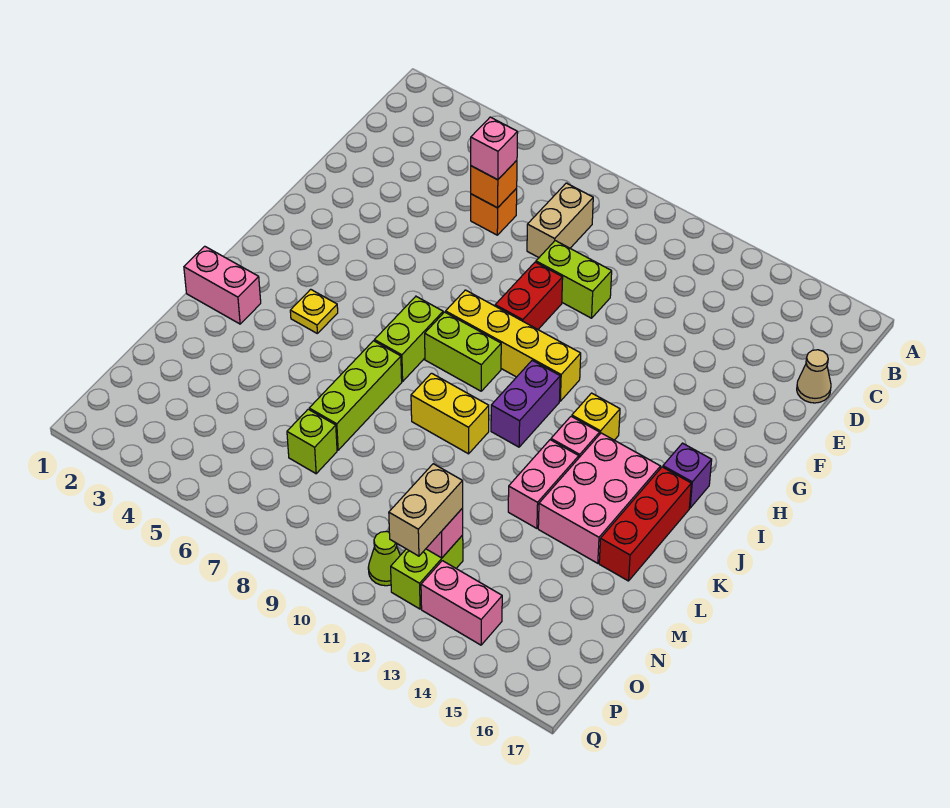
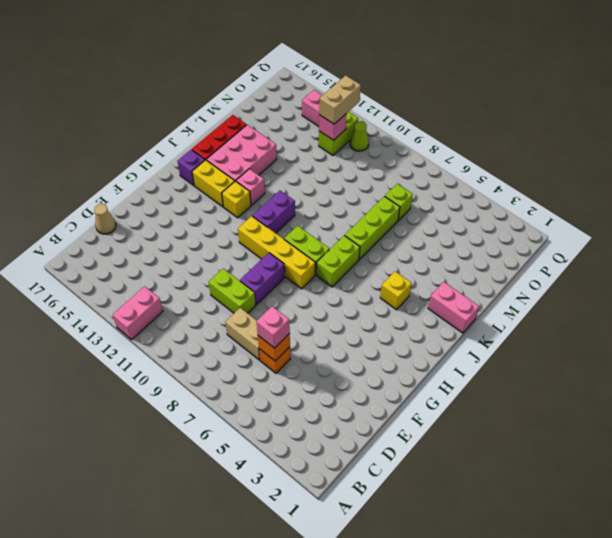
tan 1x2 brick [527,183,593,258] -> tan 1x2 brick turned to [225,308,260,360]
red 1x2 brick [495,262,563,329] -> purple 1x2 brick [240,253,285,305]
yellow 1x1 plate [290,289,338,333] -> yellow 1x1 brick [380,271,412,310]
yellow 1x2 brick [411,373,489,454] -> yellow 1x2 brick moved to [192,160,235,207]
pink 1x2 brick [508,440,579,528] -> pink 1x2 brick moved to [113,286,163,340]

